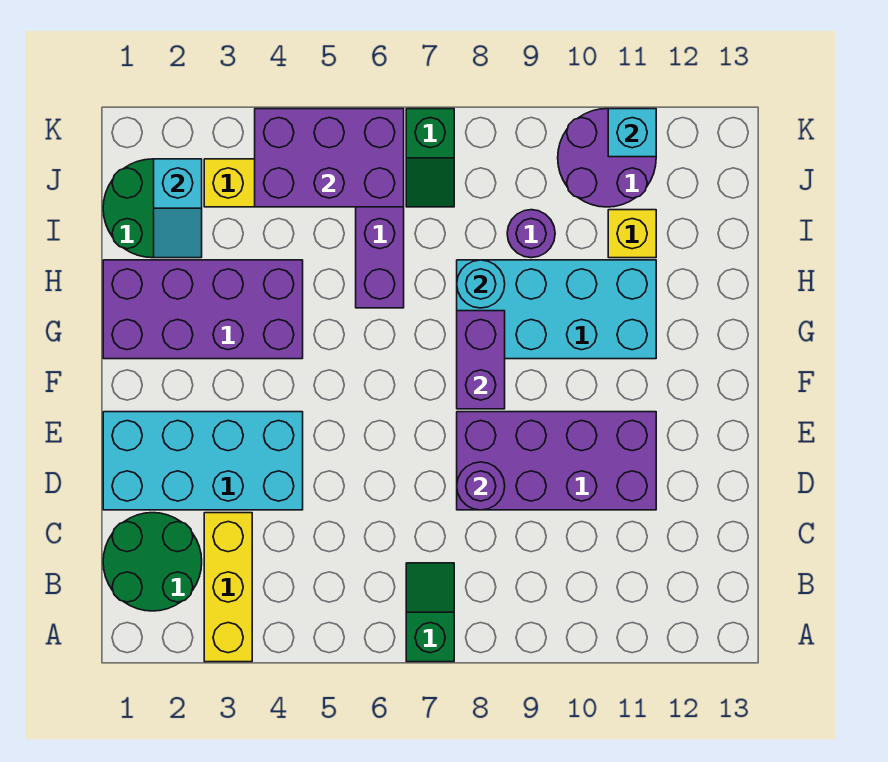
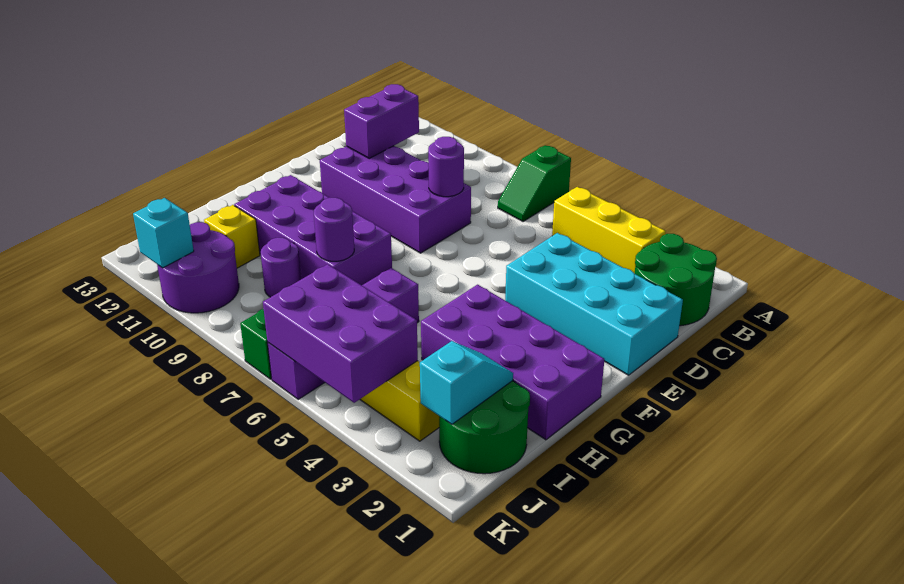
yellow 1x3 brick [204,513,252,662] -> yellow 1x3 brick turned to [552,187,666,273]
purple 1x2 brick [457,311,505,409] -> purple 1x2 brick moved to [344,84,419,158]
cyan 2x4 brick [457,260,656,359] -> purple 2x4 brick [234,175,392,285]
cyan 1x1 round brick [457,260,505,308] -> purple 1x1 round brick [314,198,354,261]

